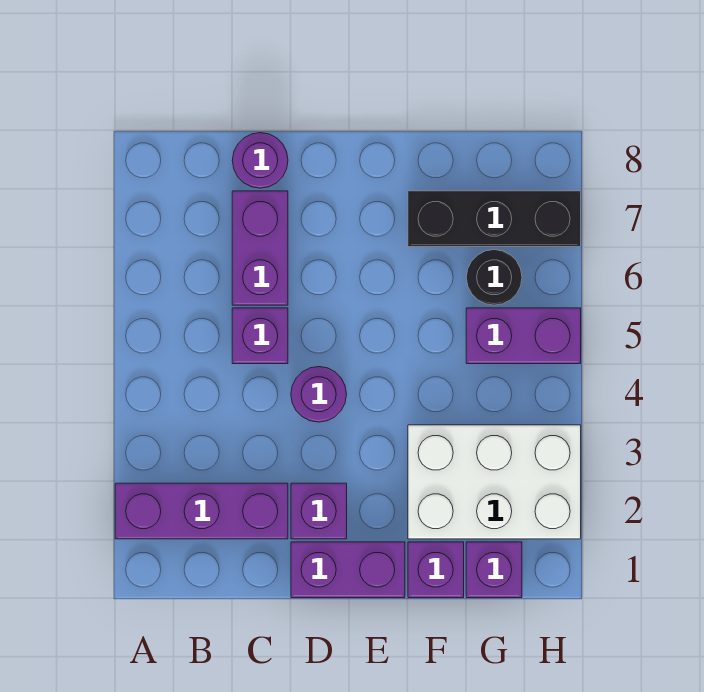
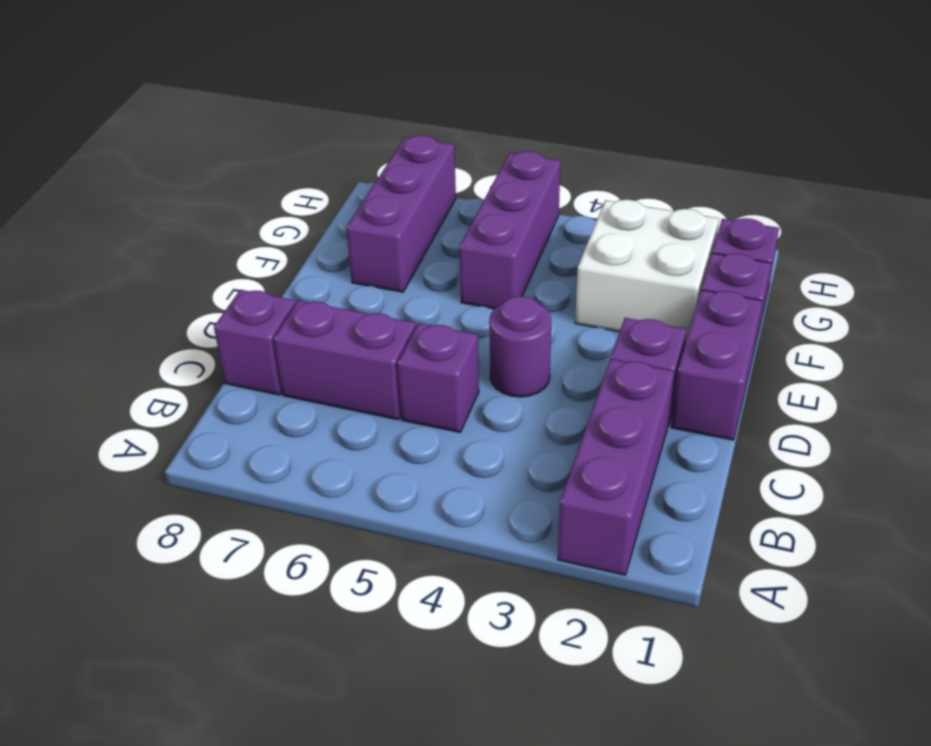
purple 1x1 round brick [232,133,288,188] -> purple 1x1 brick [214,290,296,395]
white 2x3 brick [408,425,581,539] -> white 2x2 brick [575,200,719,344]
black 1x3 brick [408,191,581,247] -> purple 1x3 brick [346,135,456,292]
purple 1x2 brick [466,308,581,364] -> purple 1x3 brick [459,151,560,309]
black 1x1 round brick [466,250,522,305] -> none

